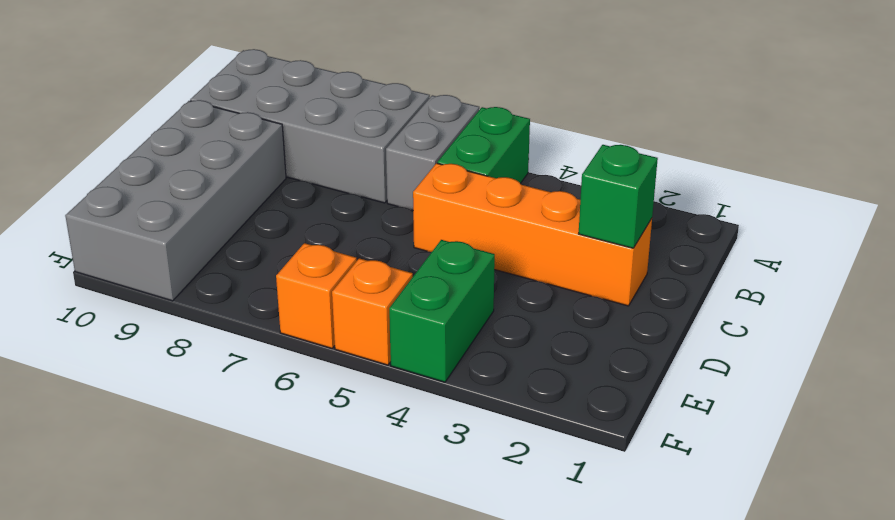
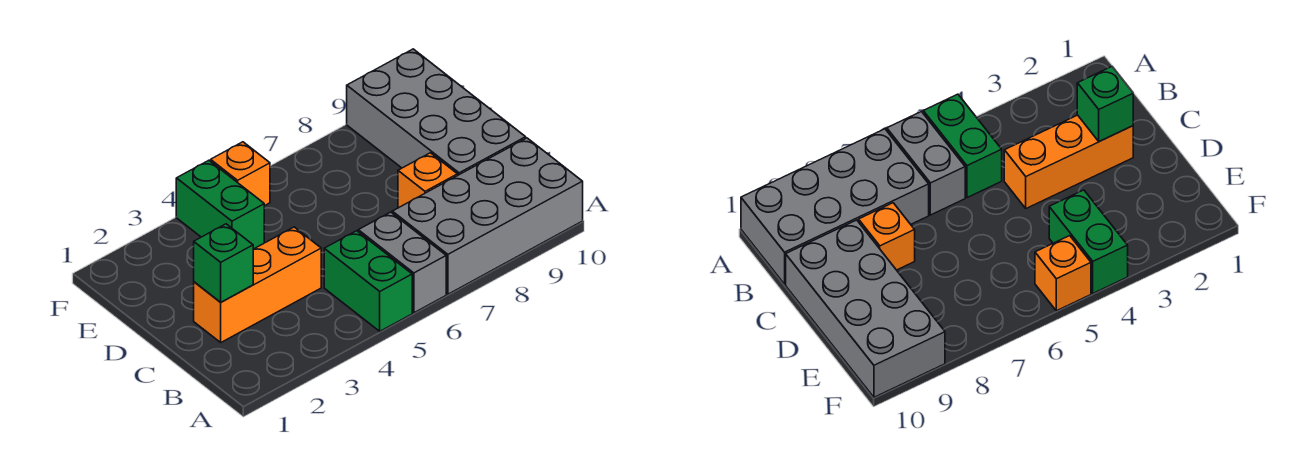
orange 1x4 brick [413,163,652,306] -> orange 1x3 brick [194,227,321,342]
orange 1x1 brick [276,243,357,348] -> orange 1x1 brick moved to [398,153,458,208]

